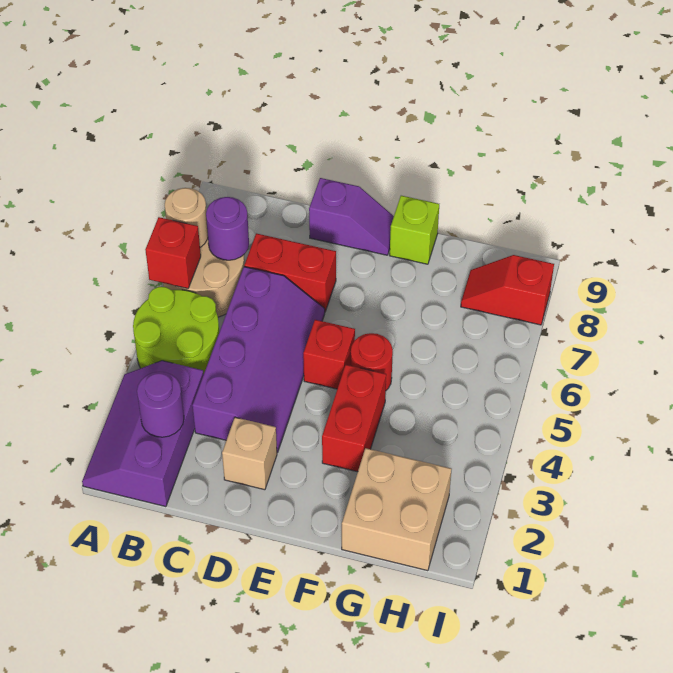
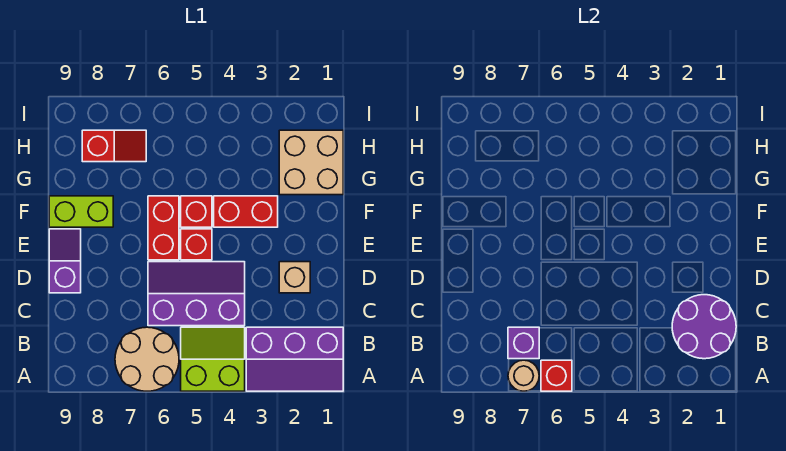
lime 2x2 round brick [133,287,219,374] -> lime 2x2 slope [181,327,245,391]
purple 1x1 round brick [137,372,184,437] -> purple 2x2 round brick [672,295,736,359]
purple 1x1 round brick [206,197,249,260] -> purple 1x1 brick [508,327,539,359]
purple 2x4 slope [192,267,325,453] -> purple 2x3 slope [148,262,245,326]
red 1x2 brick [244,233,336,311] -> red 1x2 brick moved to [148,196,179,260]
red 1x1 round brick [351,333,393,390] -> red 1x1 brick [181,196,212,227]
lime 1x1 brick [390,196,439,264] -> lime 1x2 brick [49,196,113,227]
red 1x2 slope [461,255,554,325] -> red 1x2 slope turned to [82,130,146,162]

